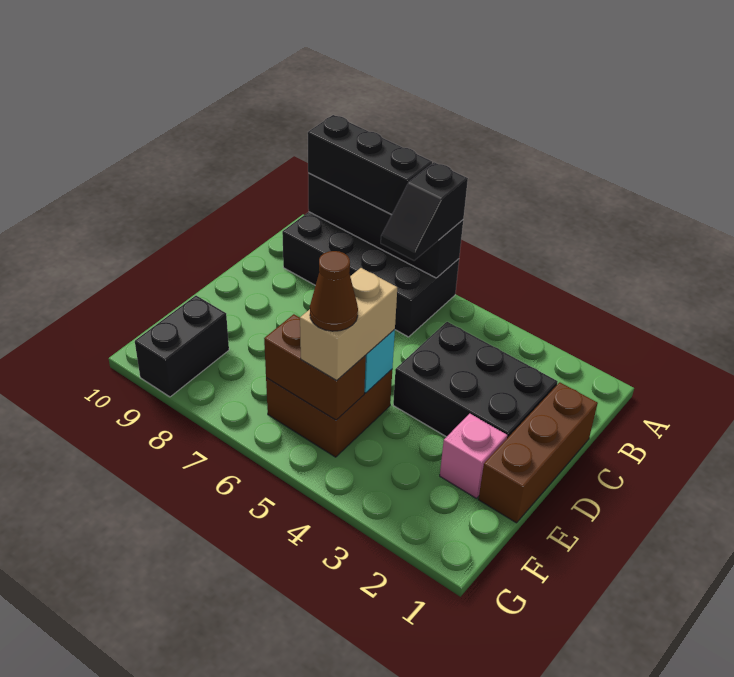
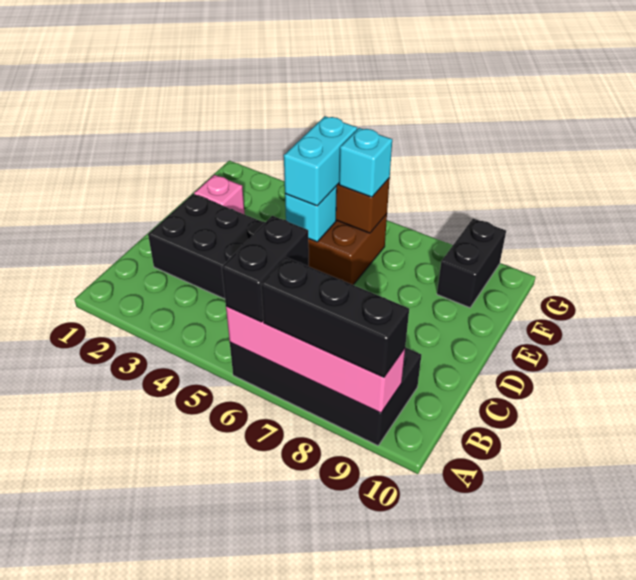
black 1x4 brick [308,173,463,278] -> pink 1x4 brick [226,306,405,413]
black 1x2 slope [381,162,468,260] -> black 1x2 brick [222,216,309,322]
brown 1x3 brick [478,382,598,523] -> none
tan 1x2 brick [300,268,397,381] -> cyan 1x2 brick [284,116,357,206]
brown 1x1 cone [310,251,358,331] -> none
none -> cyan 1x1 brick [339,128,392,197]

